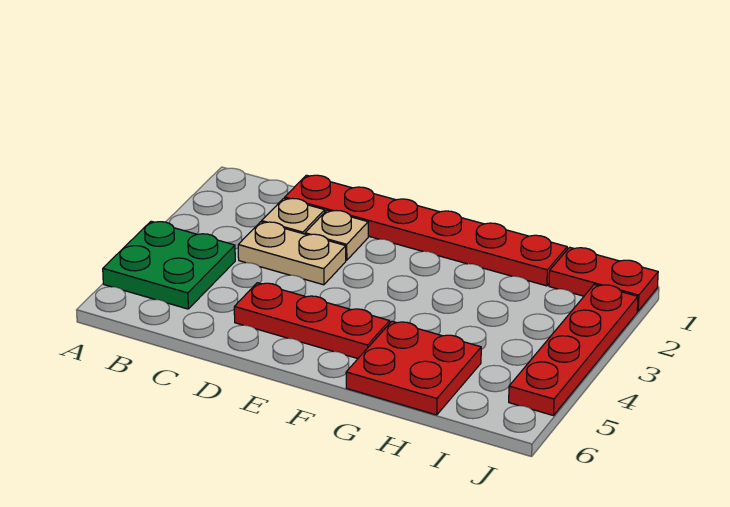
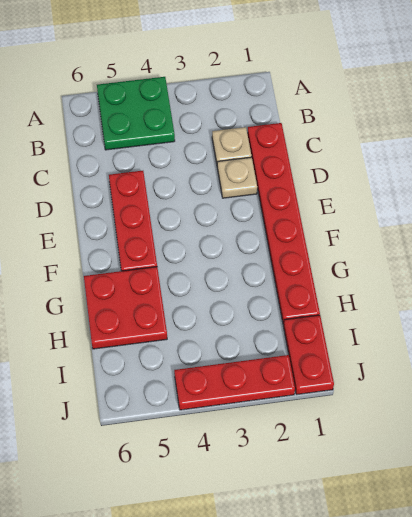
tan 1x2 plate [238,222,346,285] -> none
red 1x4 plate [509,284,638,416] -> red 1x3 plate [174,355,295,410]

